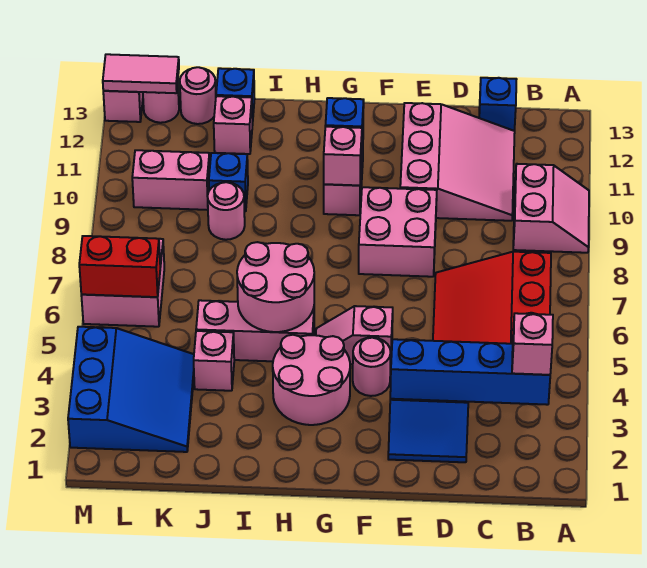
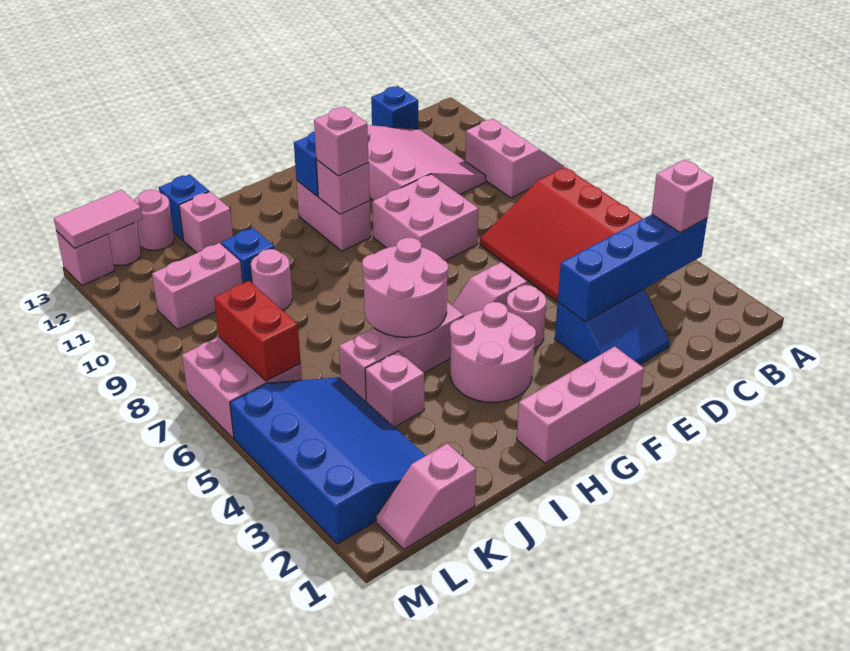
none -> pink 1x3 brick [517,346,644,463]
none -> pink 1x1 brick [314,107,369,176]
none -> pink 1x2 slope [376,443,476,549]
blue 3x3 slope [68,327,194,452] -> blue 3x4 slope [230,377,426,544]
red 1x2 brick [79,236,160,297] -> red 1x2 brick turned to [214,281,301,381]

